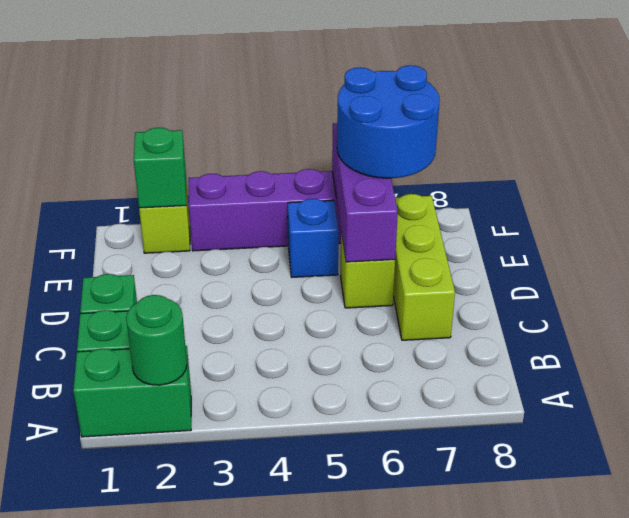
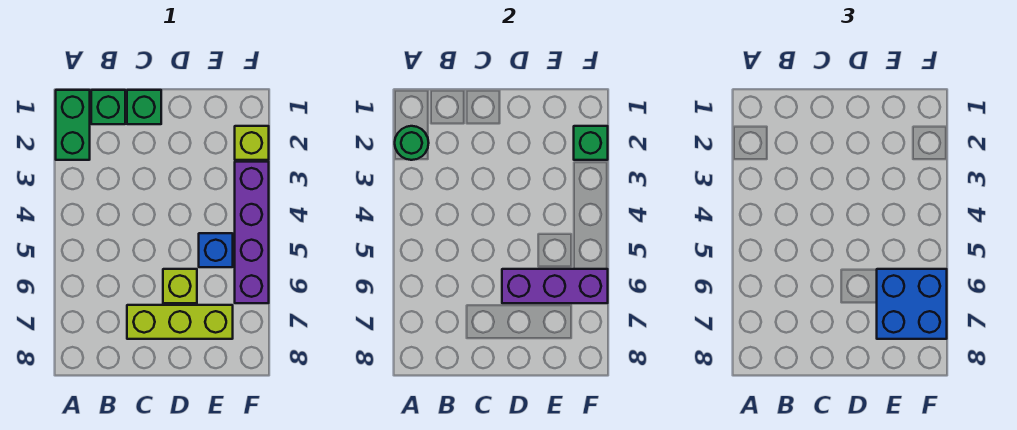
blue 2x2 round brick [337,65,440,178] -> blue 2x2 brick [877,269,947,339]

